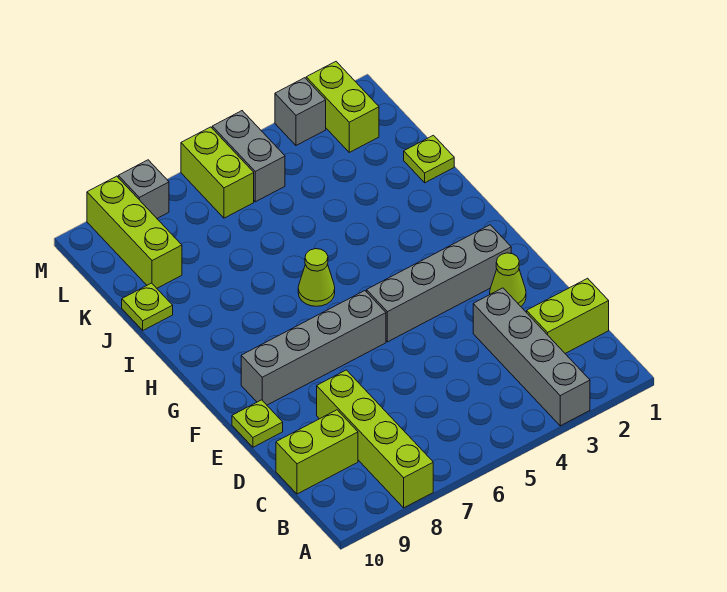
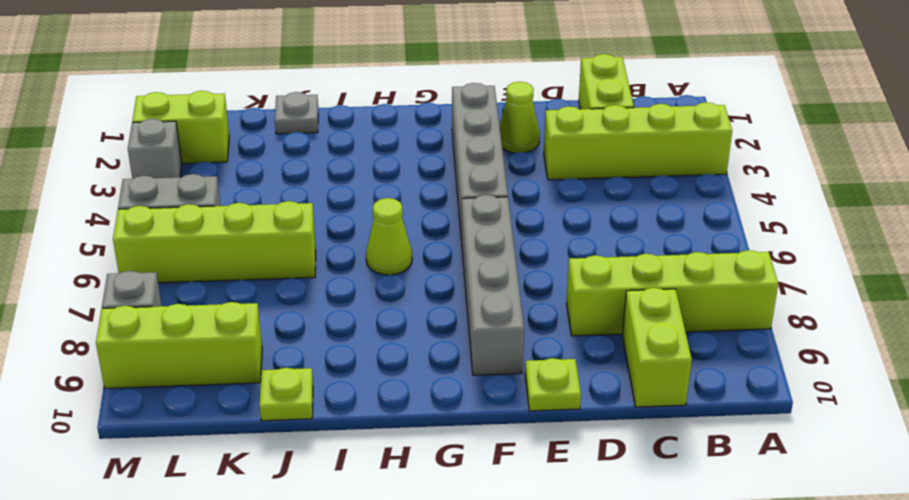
grey 1x4 brick [473,288,590,426] -> lime 1x4 brick [544,102,732,180]
lime 1x1 plate [404,135,454,183] -> grey 1x1 plate [275,92,318,134]
lime 1x2 brick [181,127,254,218] -> lime 1x4 brick [113,201,316,283]

